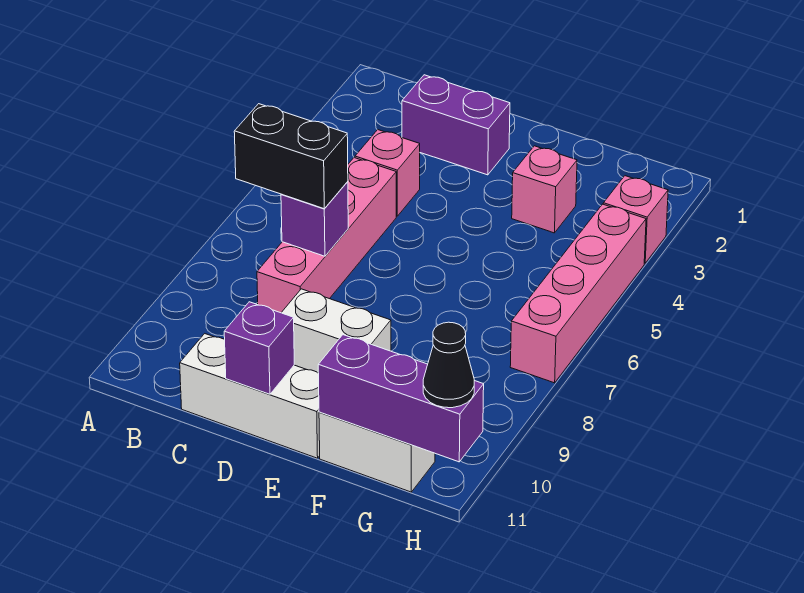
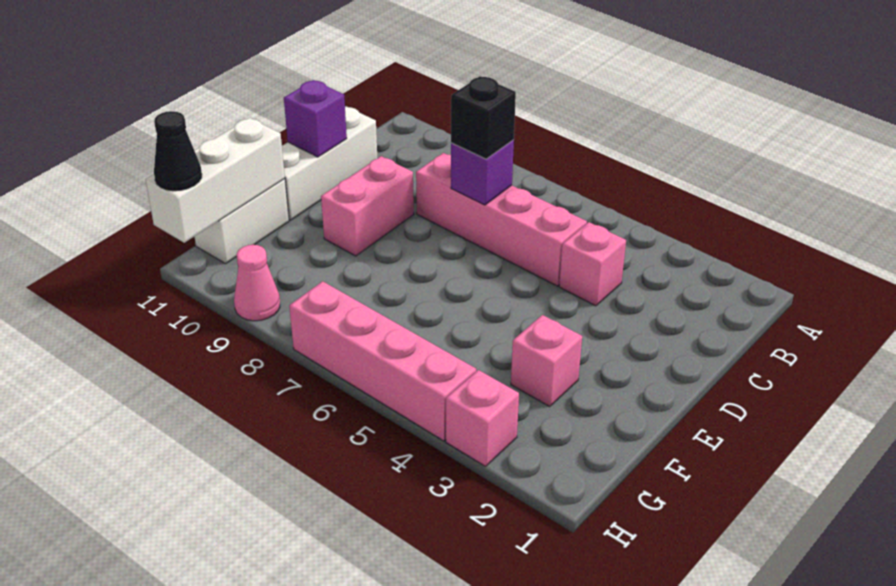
black 1x2 brick [234,104,348,209] -> black 1x1 brick [451,76,516,159]
purple 1x2 brick [402,75,510,175] -> none
white 1x2 brick [281,289,391,373] -> pink 1x2 brick [321,156,414,256]
purple 1x3 brick [318,335,484,462] -> white 1x3 brick [146,118,285,243]
none -> pink 1x1 cone [234,245,280,321]

